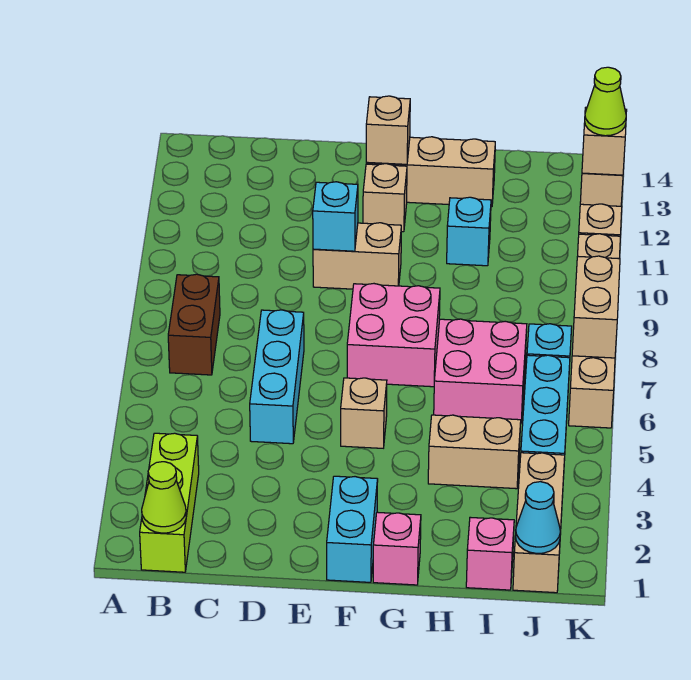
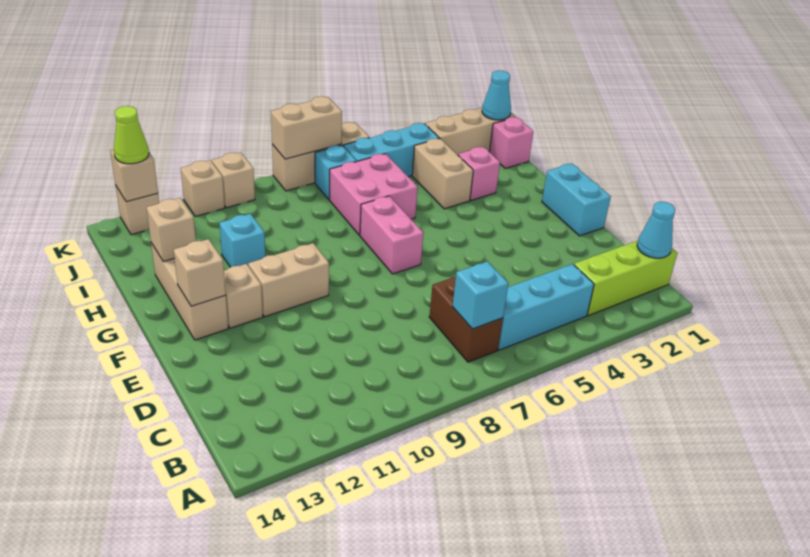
lime 1x1 cone [142,462,186,533] -> cyan 1x1 cone [637,202,675,258]
brown 1x2 brick [168,274,220,375] -> brown 1x2 brick turned to [429,277,503,362]
cyan 1x3 brick [250,310,304,444] -> cyan 1x3 brick moved to [498,264,594,350]
tan 1x2 brick [313,223,401,289] -> tan 1x2 brick turned to [248,243,329,317]
cyan 1x1 brick [313,182,358,251] -> cyan 1x1 brick moved to [452,261,508,329]
cyan 1x2 brick [327,476,378,582] -> cyan 1x2 brick turned to [542,163,611,236]
tan 1x1 brick [341,378,387,448] -> tan 1x1 brick moved to [146,198,196,262]
pink 2x2 brick [347,284,440,387] -> pink 1x2 brick [360,196,423,274]
pink 1x1 brick [373,512,421,585] -> pink 1x1 brick moved to [458,147,500,200]

